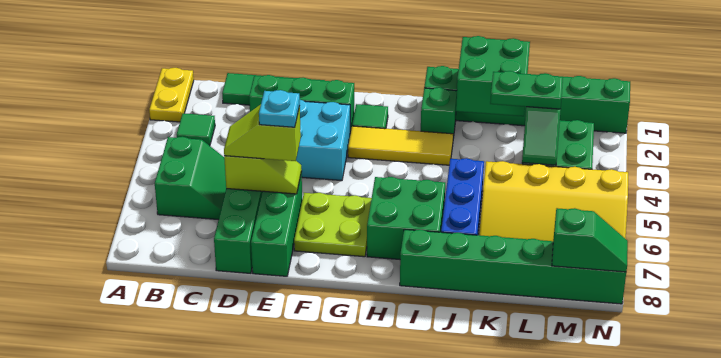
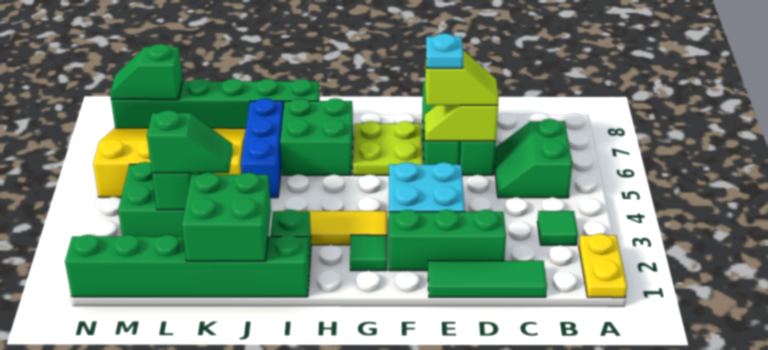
green 1x2 plate [490,71,563,109] -> green 1x2 slope [147,110,232,173]

